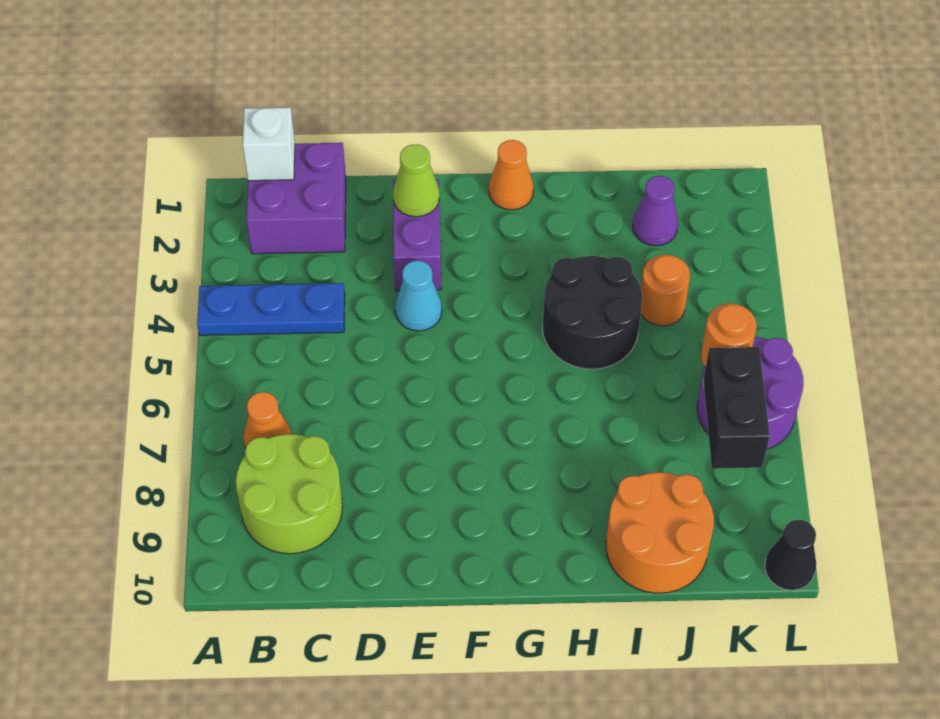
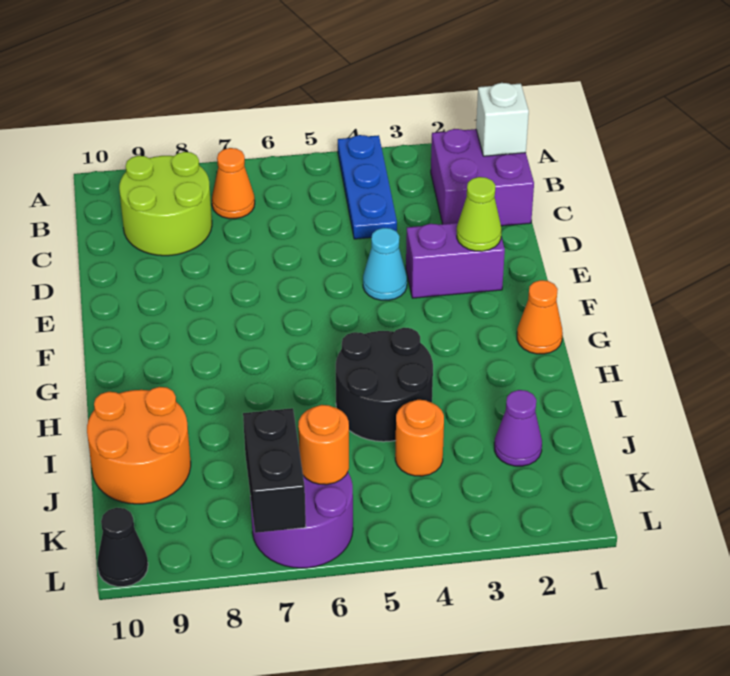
black 1x2 brick [703,347,770,469] -> black 1x2 brick turned to [243,408,306,533]

